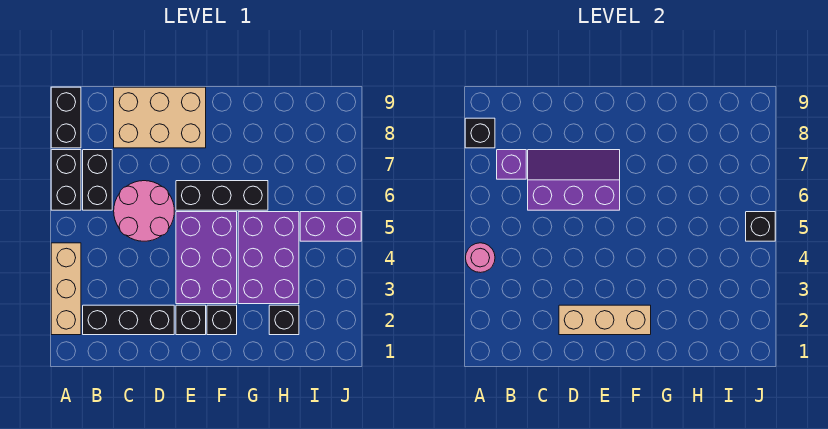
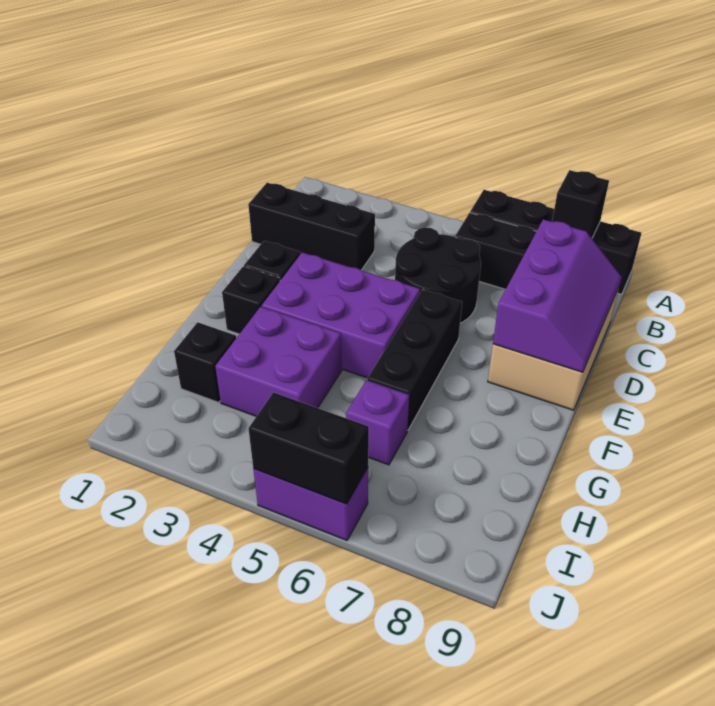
tan 1x3 brick [51,243,81,335] -> none
pink 1x1 round brick [466,243,495,273] -> none
black 1x3 brick [83,305,174,335] -> black 1x3 brick turned to [248,183,375,270]
purple 1x1 brick [497,150,526,179] -> purple 1x1 brick moved to [346,380,409,465]
pink 2x2 round brick [114,181,174,241] -> black 2x2 round brick [395,227,481,323]
purple 2x3 slope [528,150,620,210] -> purple 2x3 slope moved to [493,219,622,372]
tan 1x3 brick [559,305,651,335] -> none
purple 2x3 brick [238,212,299,304] -> purple 2x2 brick [215,307,342,416]
purple 1x2 brick [300,212,361,241] -> purple 1x2 brick turned to [253,468,368,540]
black 1x1 brick [746,212,775,241] -> black 1x2 brick [248,392,369,504]

